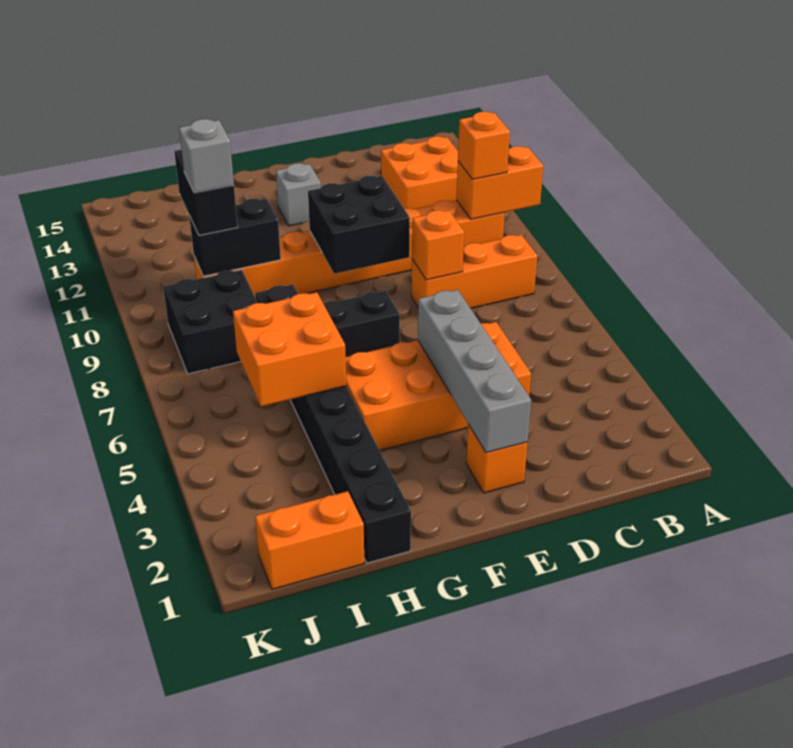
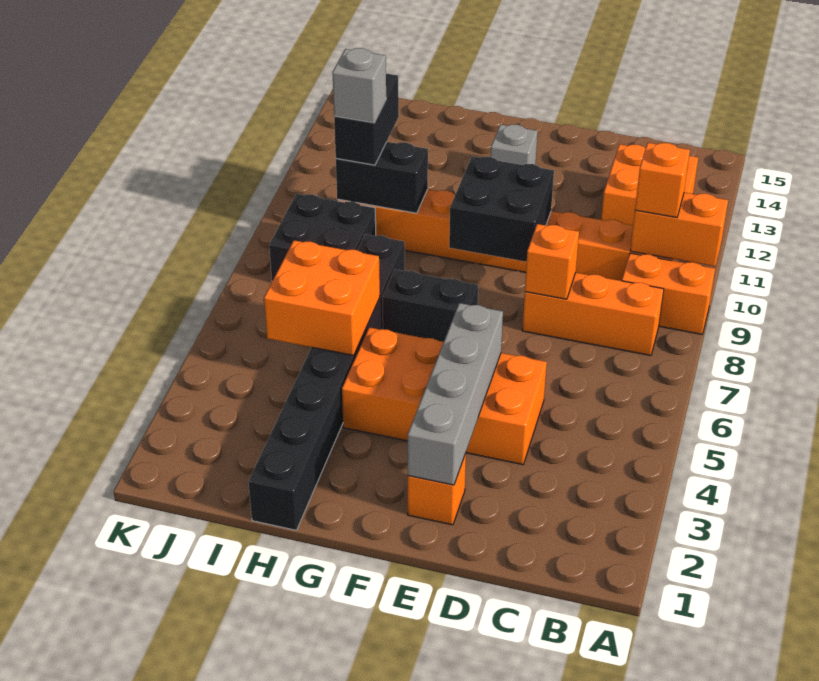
orange 1x2 brick [255,491,364,589] -> orange 1x2 brick moved to [622,253,715,334]

